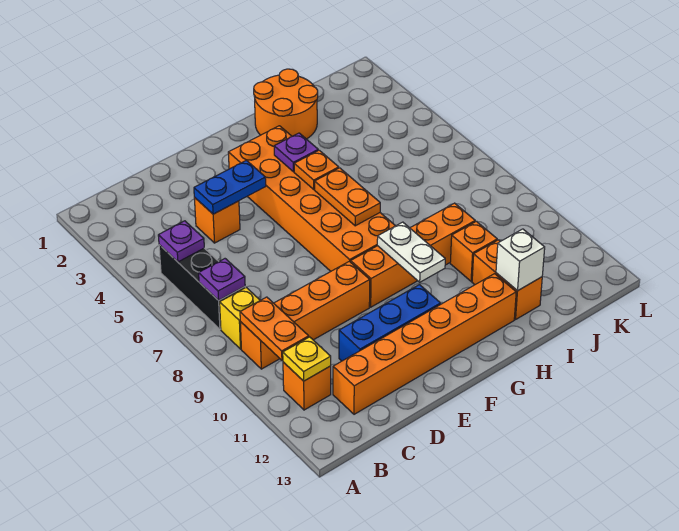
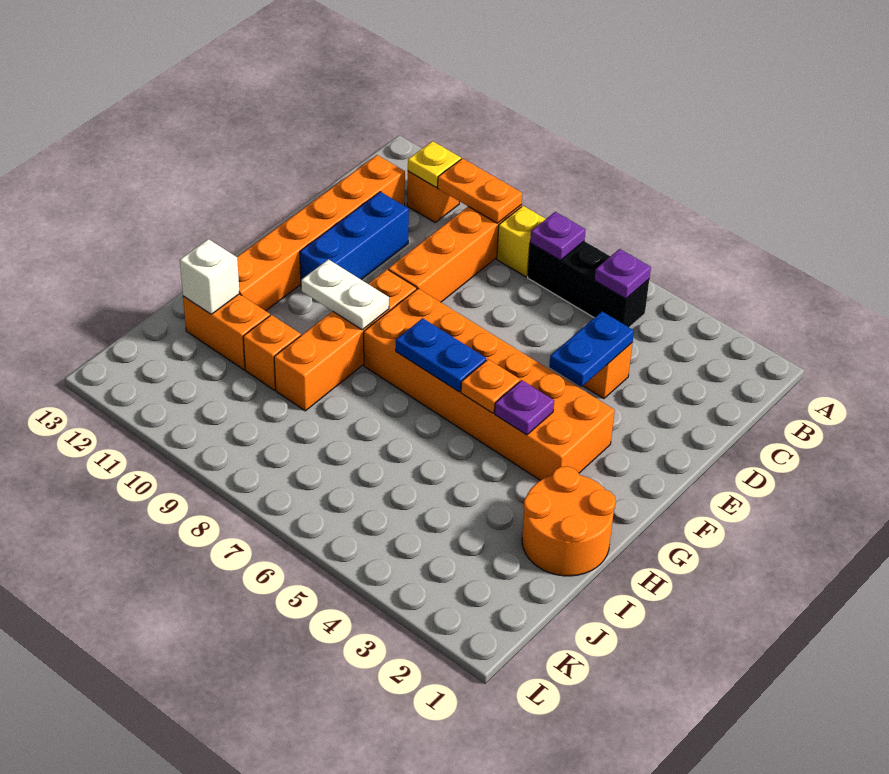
orange 1x2 plate [315,168,380,226] -> blue 1x2 plate [396,318,486,392]

